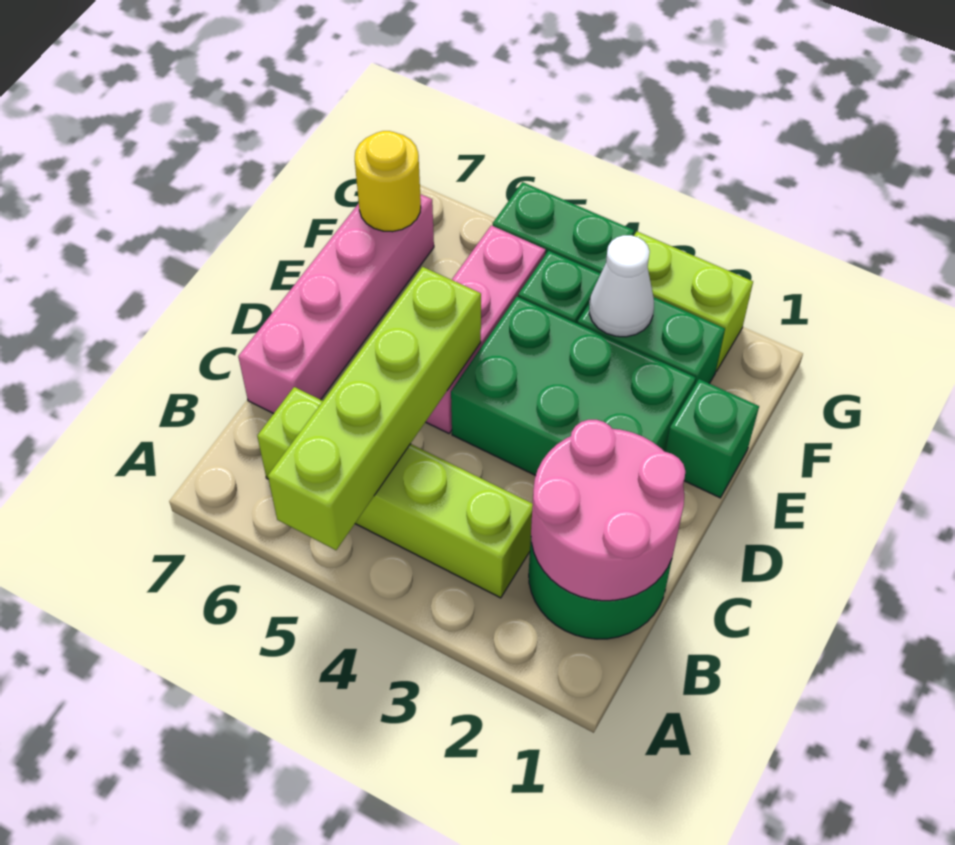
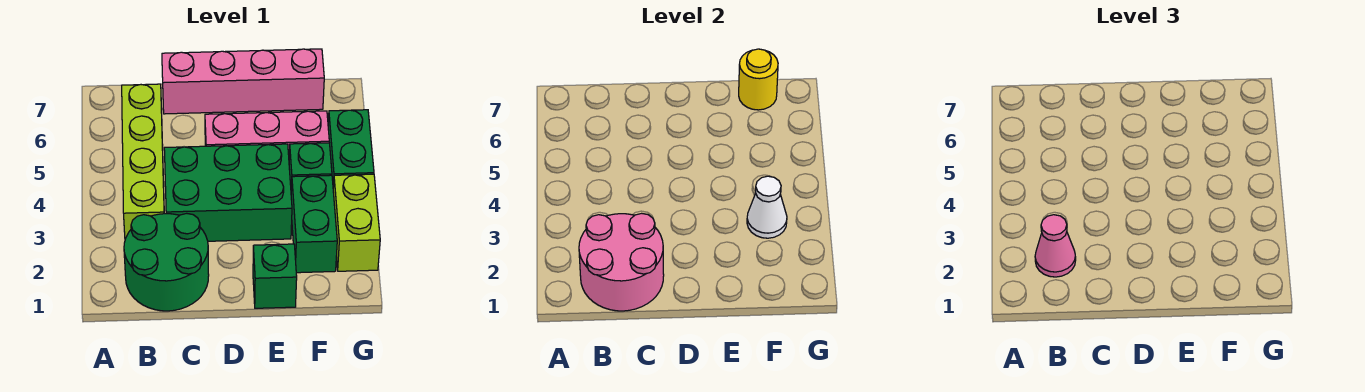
lime 1x4 brick [268,267,481,550] -> none
none -> pink 1x1 cone [1035,215,1076,277]
green 2x3 brick [451,297,696,476] -> green 2x3 brick turned to [164,144,292,241]

